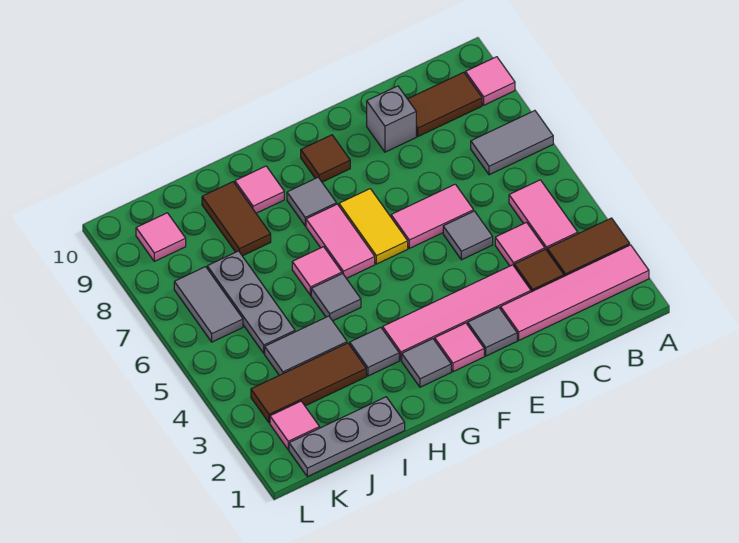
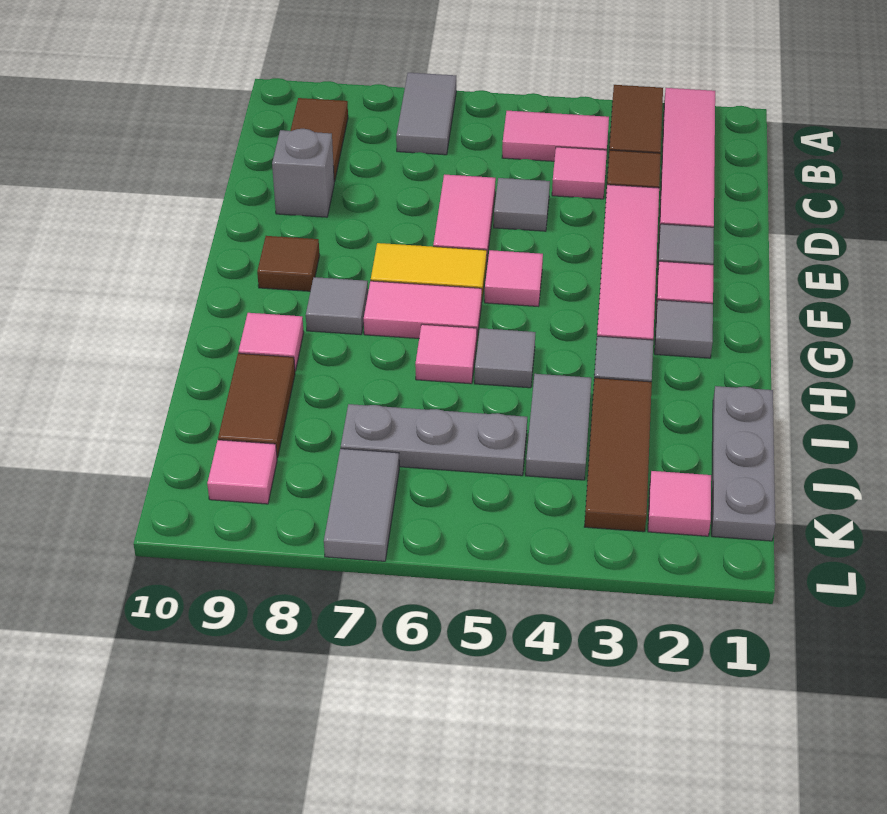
pink 1x1 tile [465,57,515,105] -> pink 1x1 tile moved to [485,250,543,306]
brown 1x2 tile [202,182,271,256] -> brown 1x2 tile turned to [218,353,295,458]
grey 1x2 tile [174,267,243,342] -> grey 1x2 tile turned to [324,449,399,561]

